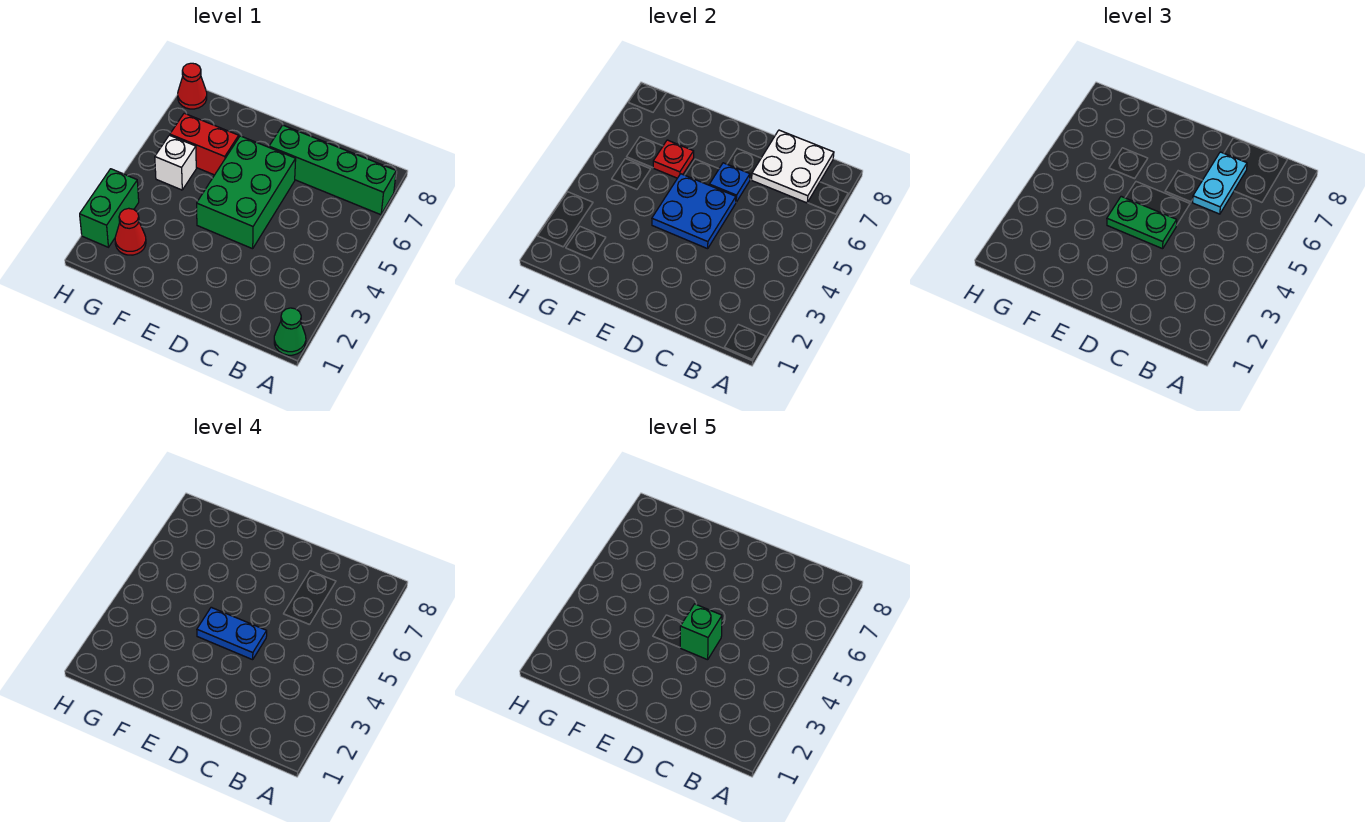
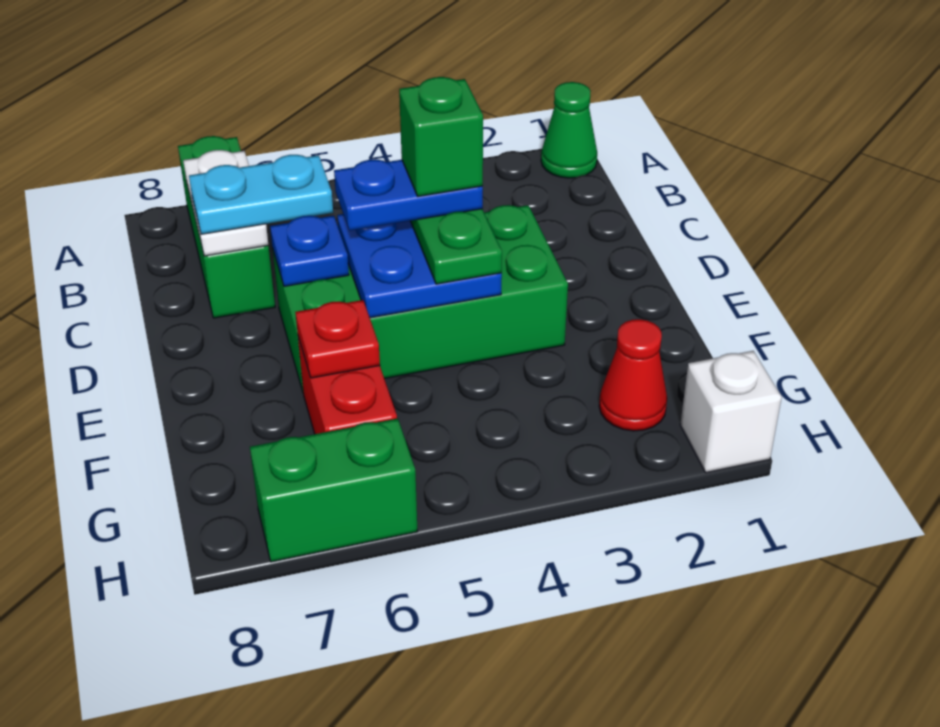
green 1x4 brick [269,125,396,215] -> green 1x3 brick [178,136,275,318]
white 2x2 plate [752,130,834,203] -> white 1x2 plate [183,150,268,256]
green 2x3 brick [197,136,296,249] -> green 2x4 brick [272,205,568,392]
blue 1x2 plate [197,607,267,660] -> blue 1x2 plate turned to [334,159,483,231]
white 1x1 brick [155,135,196,190] -> white 1x1 brick moved to [680,351,782,473]
green 1x2 brick [80,169,139,247] -> green 1x2 brick moved to [250,418,418,562]
red 1x1 cone [178,63,207,109] -> none

